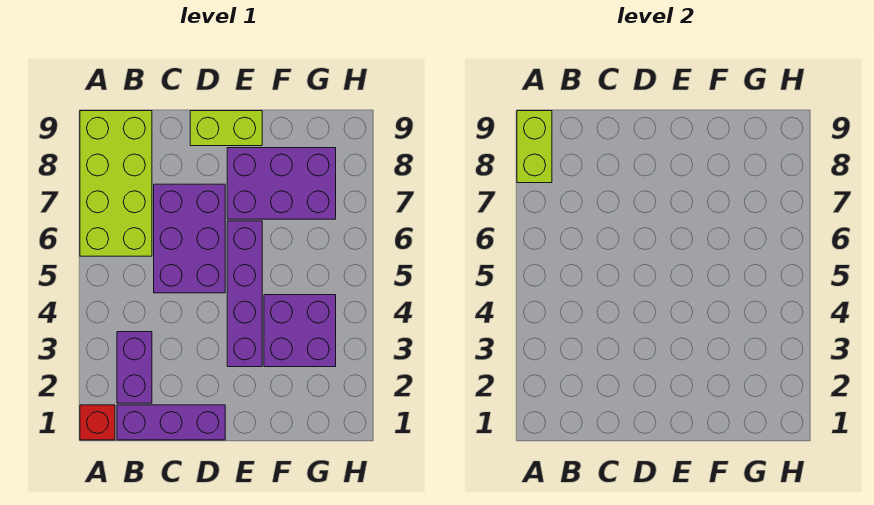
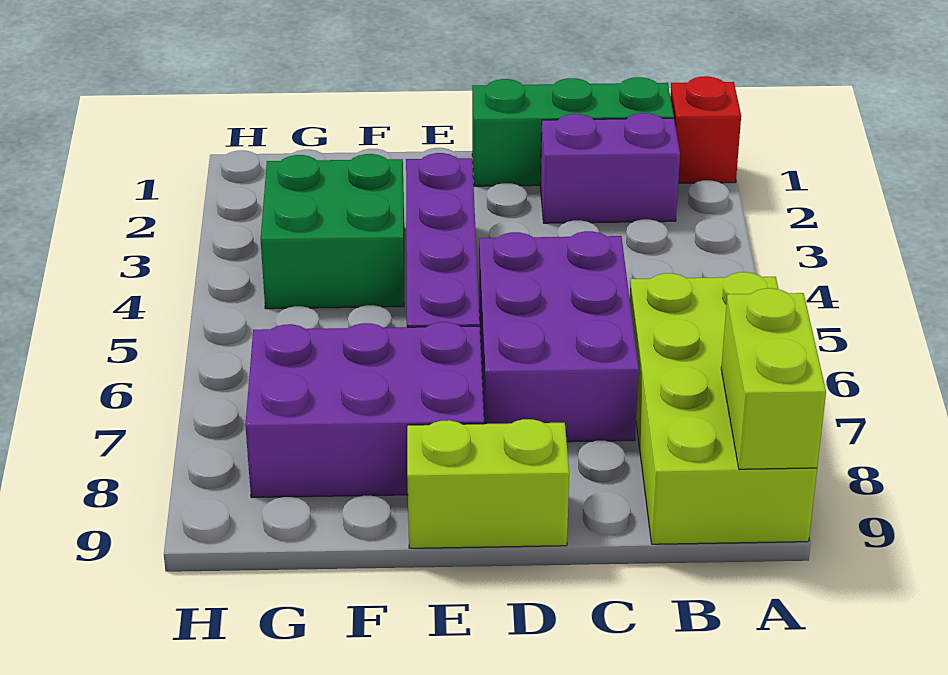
purple 1x3 brick [117,405,225,440] -> green 1x3 brick [472,77,674,186]
purple 1x2 brick [117,332,152,403] -> purple 1x2 brick turned to [540,113,680,223]
purple 2x2 brick [264,295,336,367] -> green 2x2 brick [261,154,404,309]

